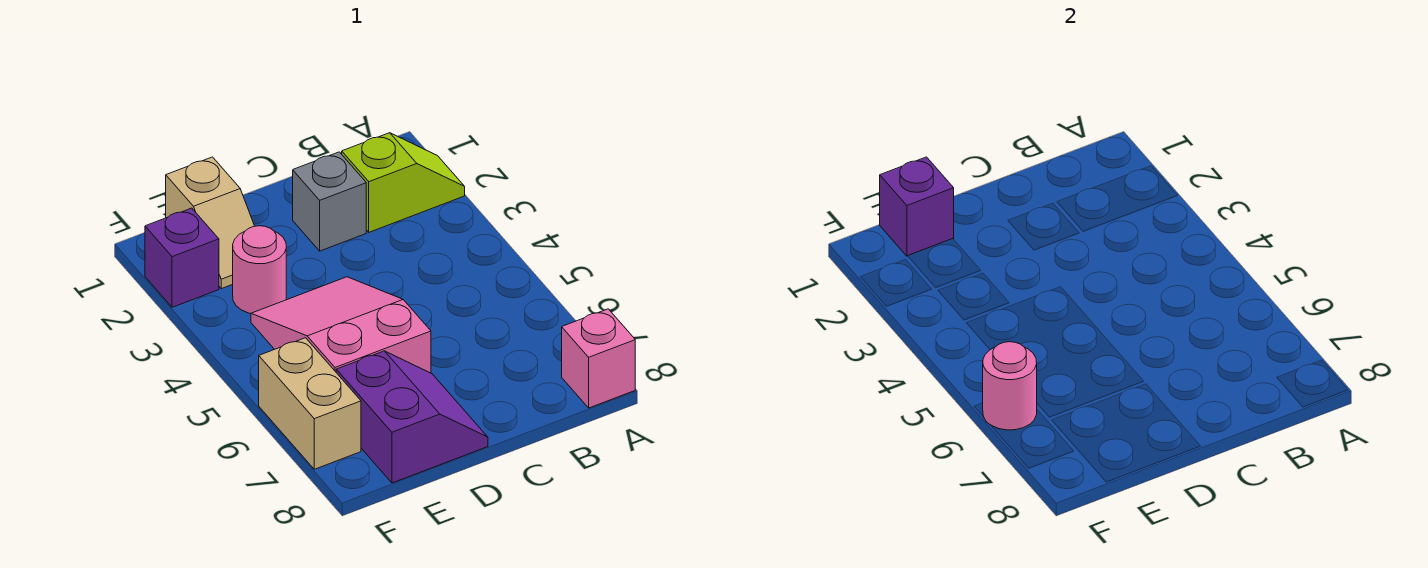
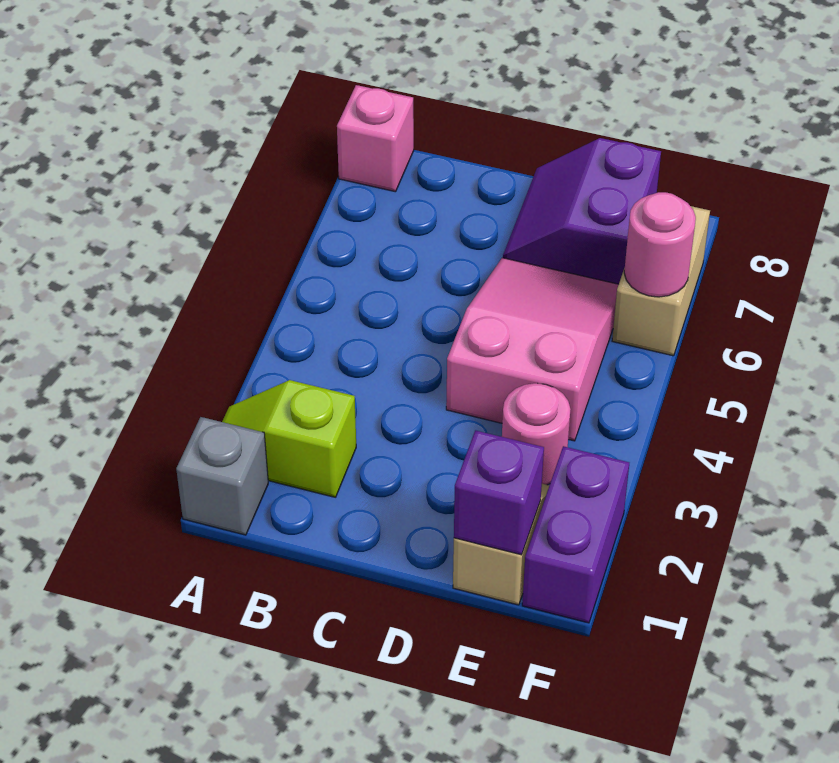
grey 1x1 brick [292,152,366,251] -> grey 1x1 brick moved to [176,417,268,535]
pink 2x3 slope [251,277,431,373] -> pink 2x3 slope turned to [446,258,619,441]
purple 1x1 brick [145,208,219,307] -> purple 1x2 brick [522,446,629,623]

